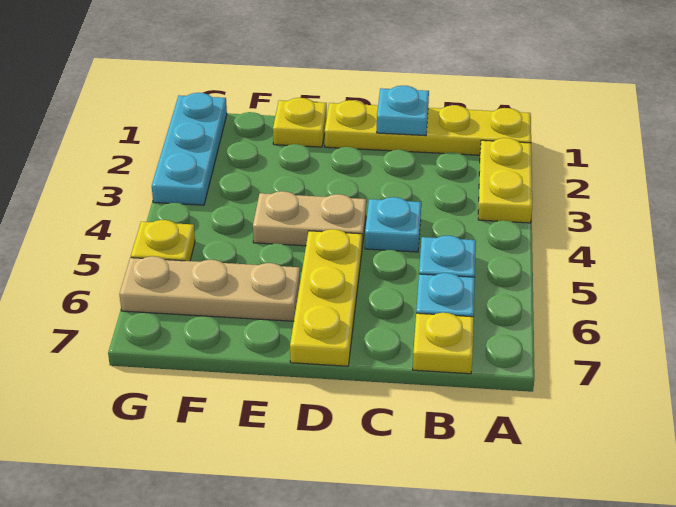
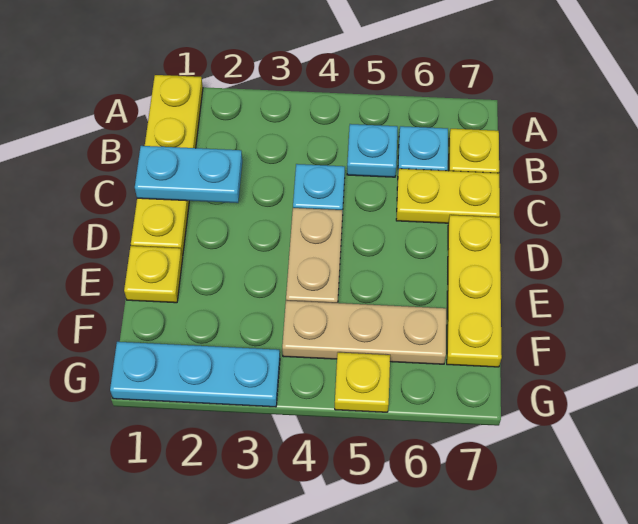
yellow 1x2 plate [478,138,532,223] -> yellow 1x2 plate moved to [396,169,500,223]
cyan 1x1 plate [377,86,429,136] -> cyan 1x2 plate [135,146,242,203]
yellow 1x3 plate [290,229,362,366] -> yellow 1x3 plate turned to [447,215,502,367]
tan 1x3 plate [119,256,300,321] -> tan 1x3 plate turned to [282,301,446,364]

